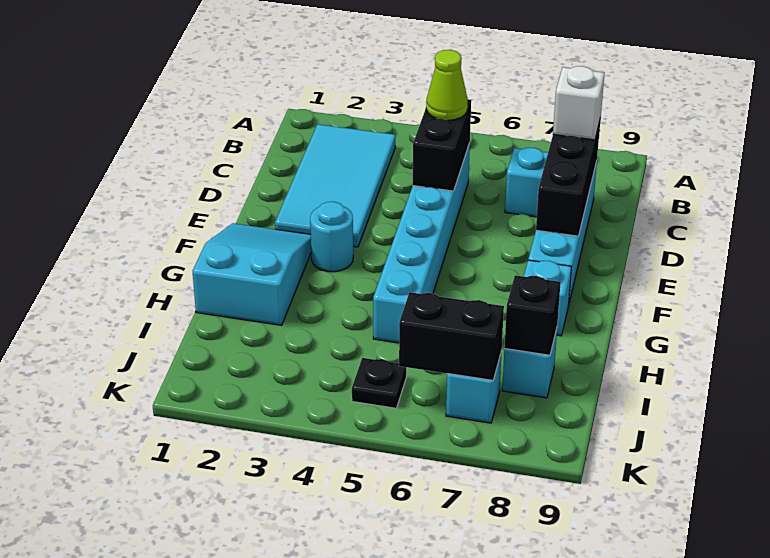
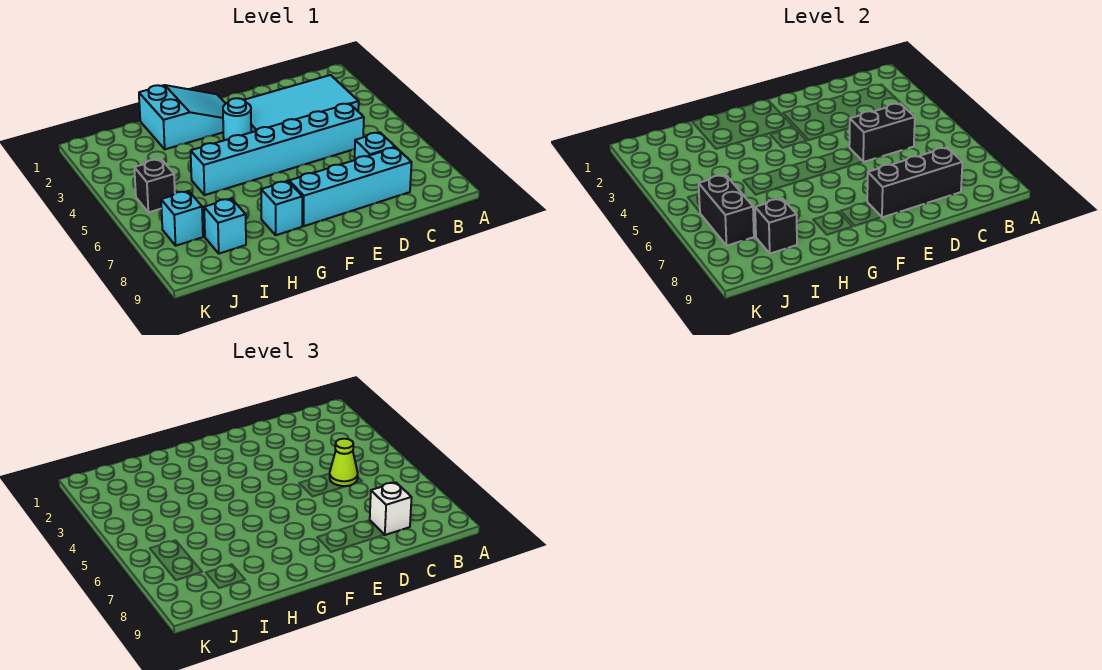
black 1x1 plate [352,358,406,408] -> black 1x1 brick [134,159,175,212]

